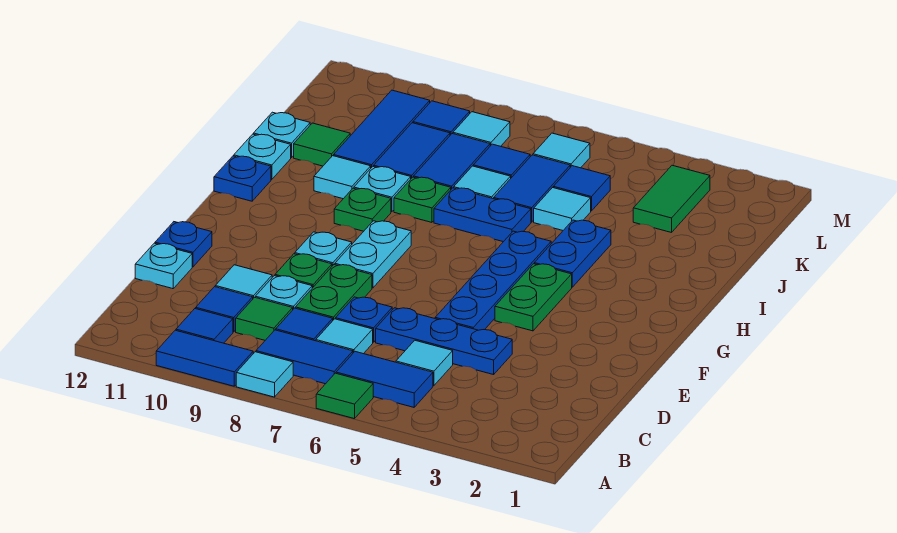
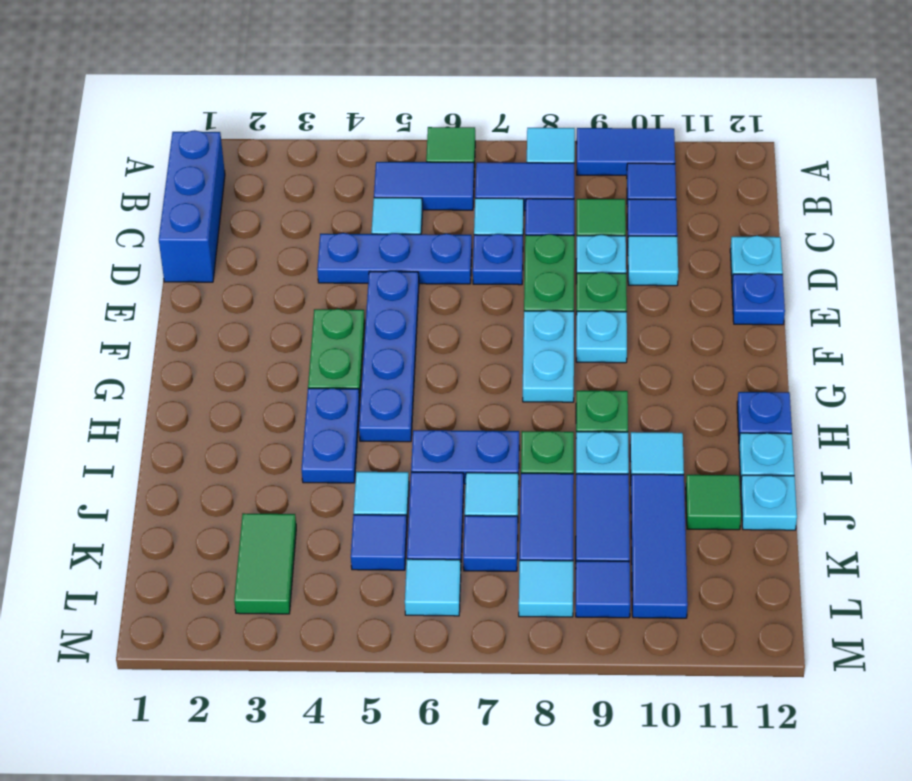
none -> blue 1x3 brick [159,130,225,282]

